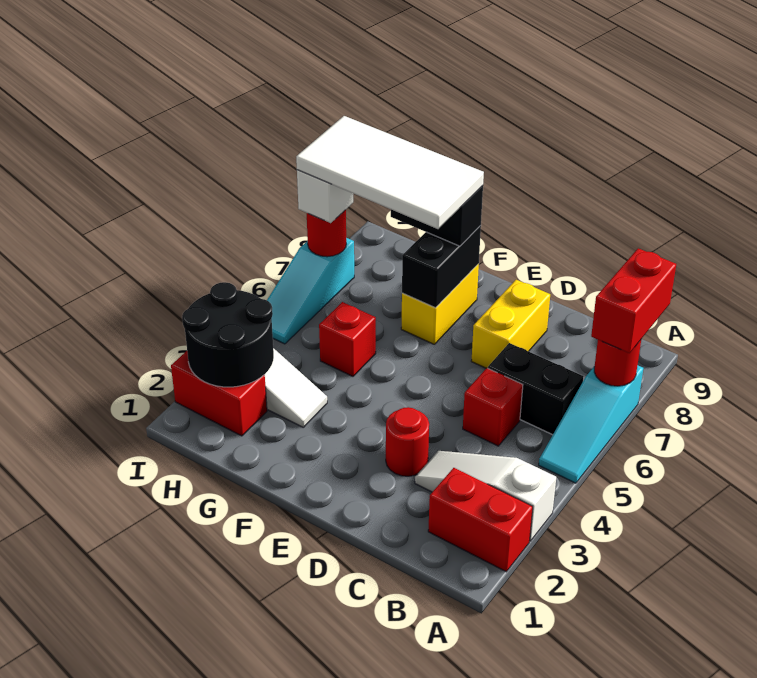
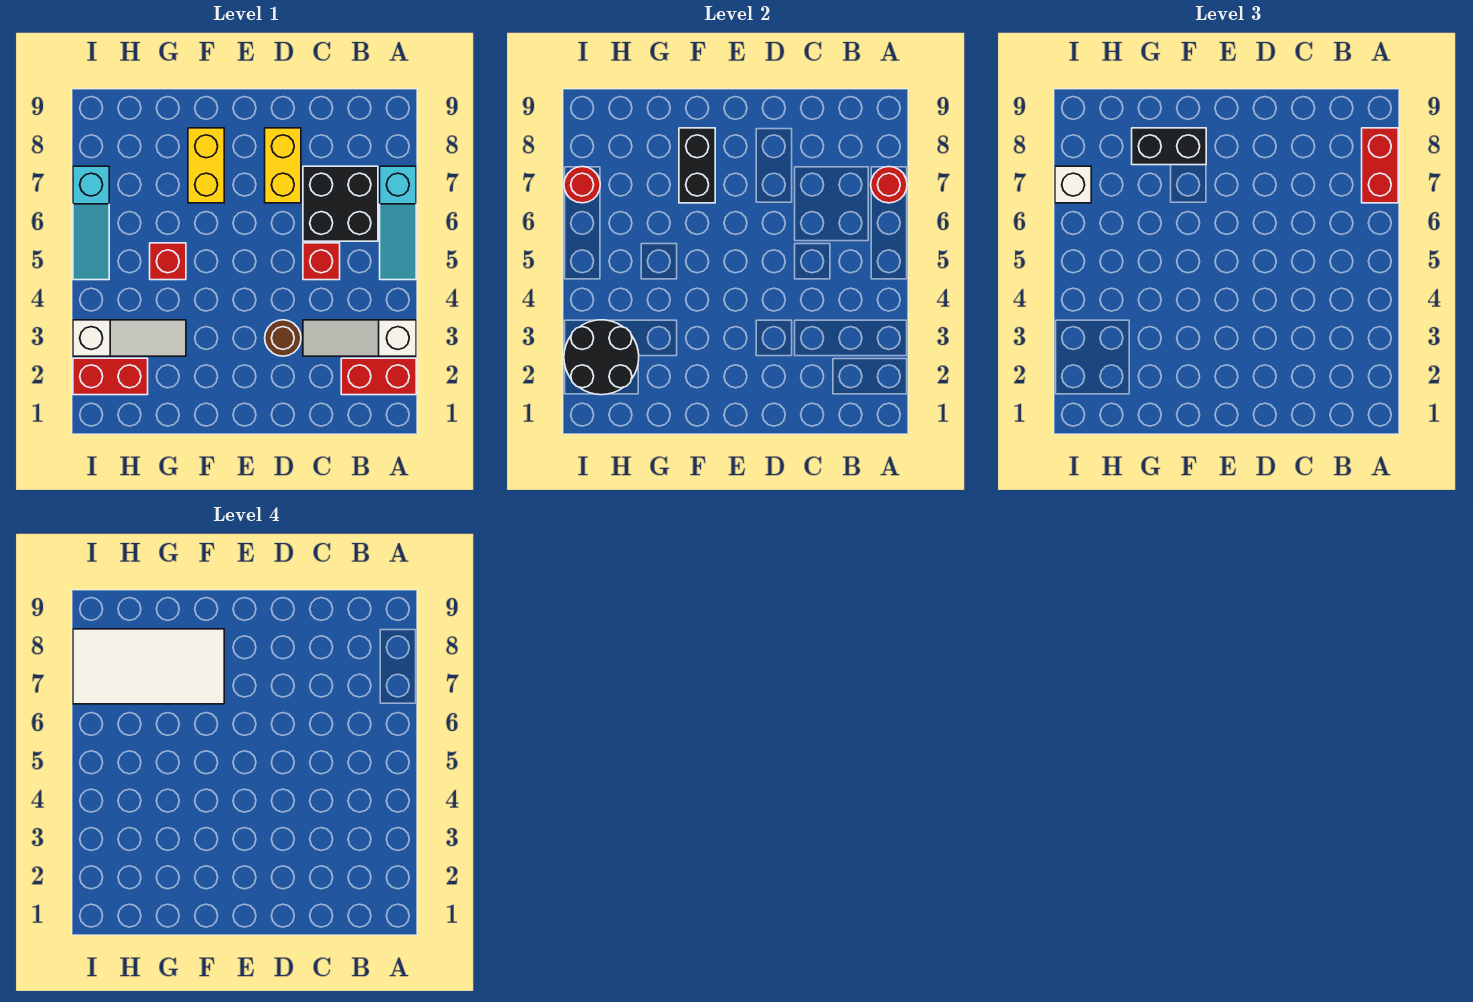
black 1x2 brick [488,343,583,435] -> black 2x2 brick [303,166,378,241]
red 1x1 round brick [386,407,429,476] -> brown 1x1 round brick [265,320,301,356]

